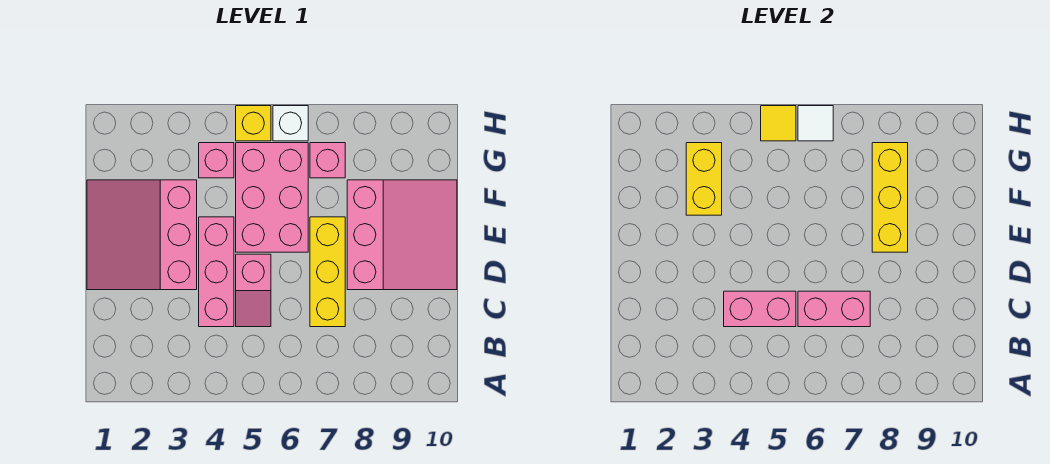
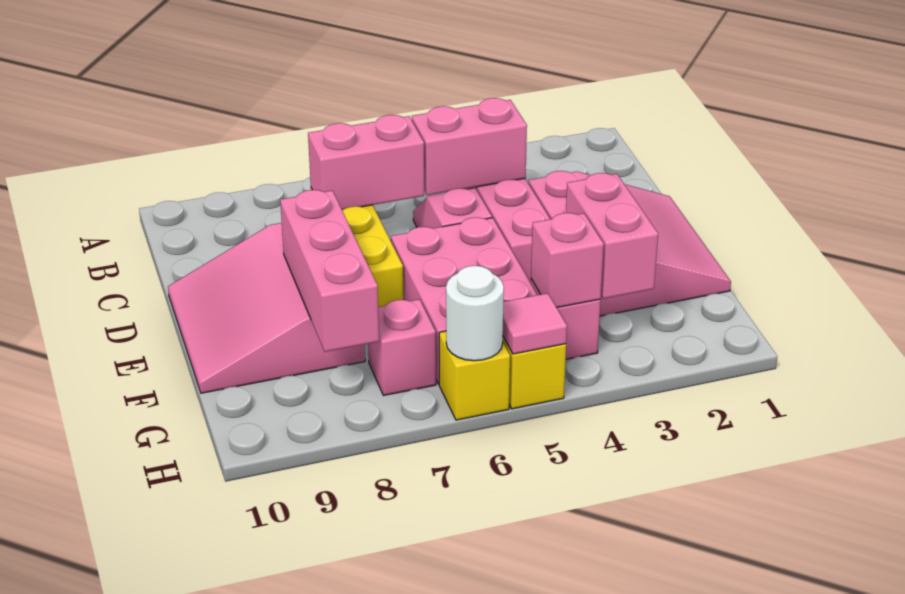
yellow 1x3 brick [872,143,908,252] -> pink 1x3 brick [280,190,379,352]
yellow 1x2 brick [686,143,722,215] -> pink 1x2 brick [566,173,658,299]
none -> pink 1x1 brick [531,213,604,308]
yellow 1x1 tile [761,106,796,141] -> pink 1x1 tile [503,293,567,354]
white 1x1 brick [273,106,308,141] -> yellow 1x1 brick [439,331,510,420]
white 1x1 tile [798,106,833,141] -> white 1x1 round brick [446,266,504,361]

